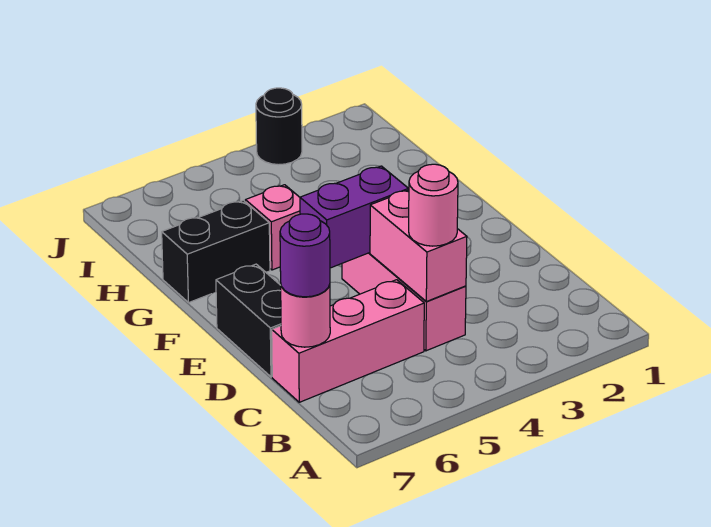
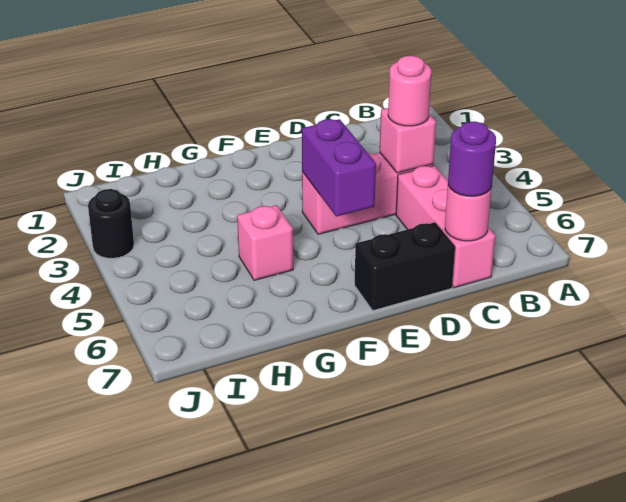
pink 1x2 brick [370,190,467,302] -> pink 1x1 brick [380,108,436,173]
black 1x2 brick [162,200,270,303] -> none

